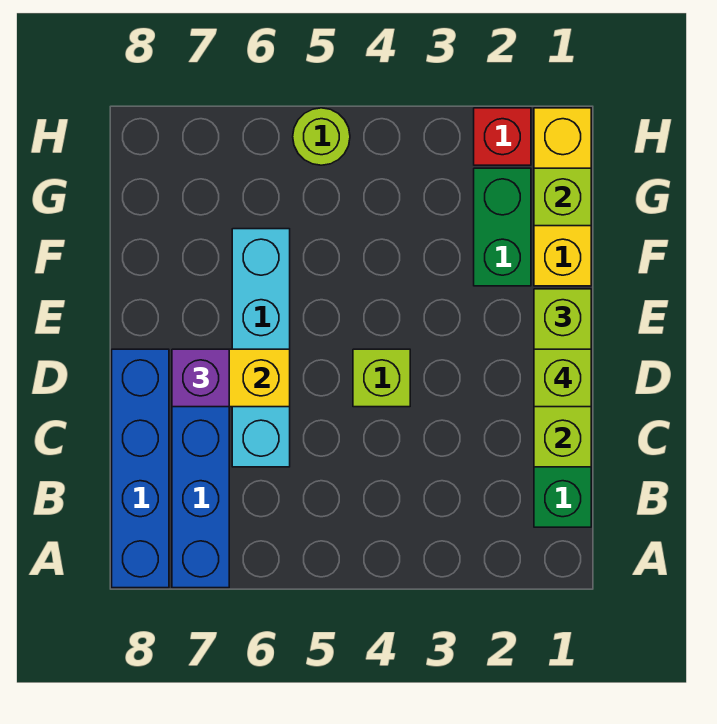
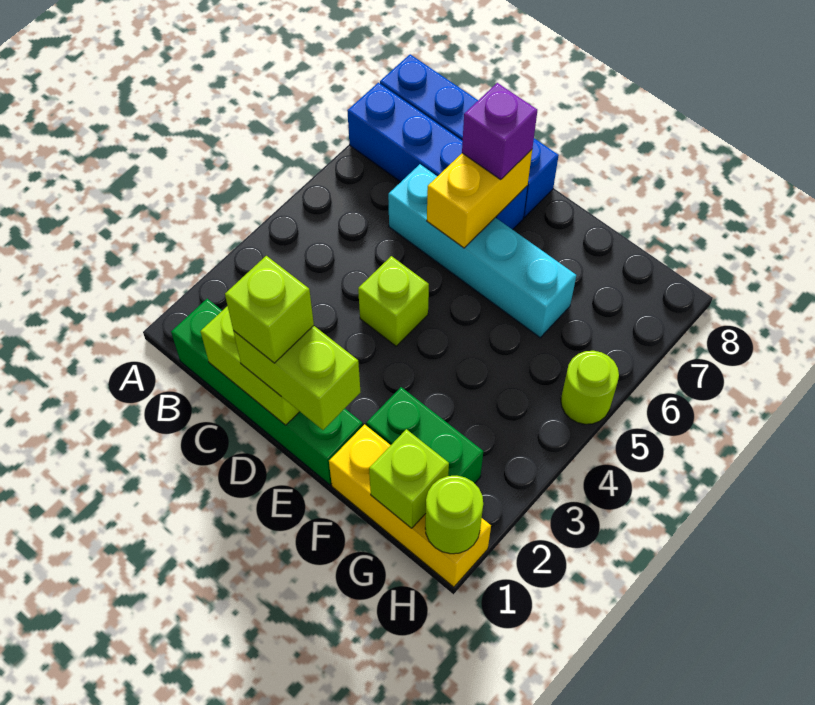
none -> lime 1x1 round brick [425,476,483,554]
red 1x1 brick [474,108,531,165] -> none

